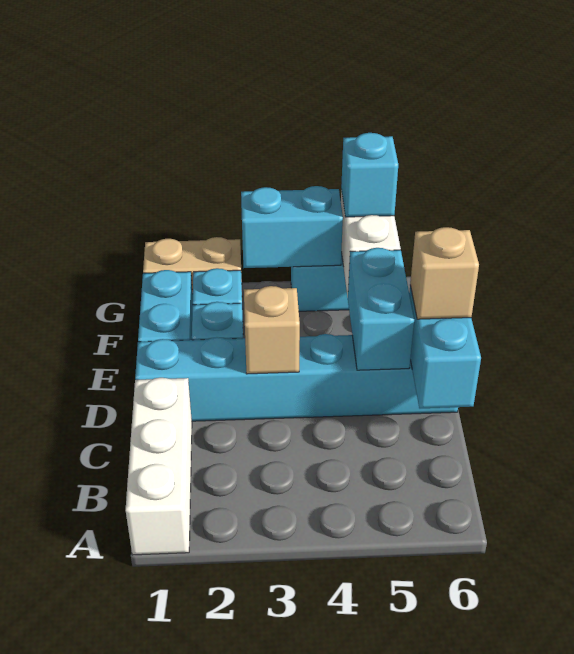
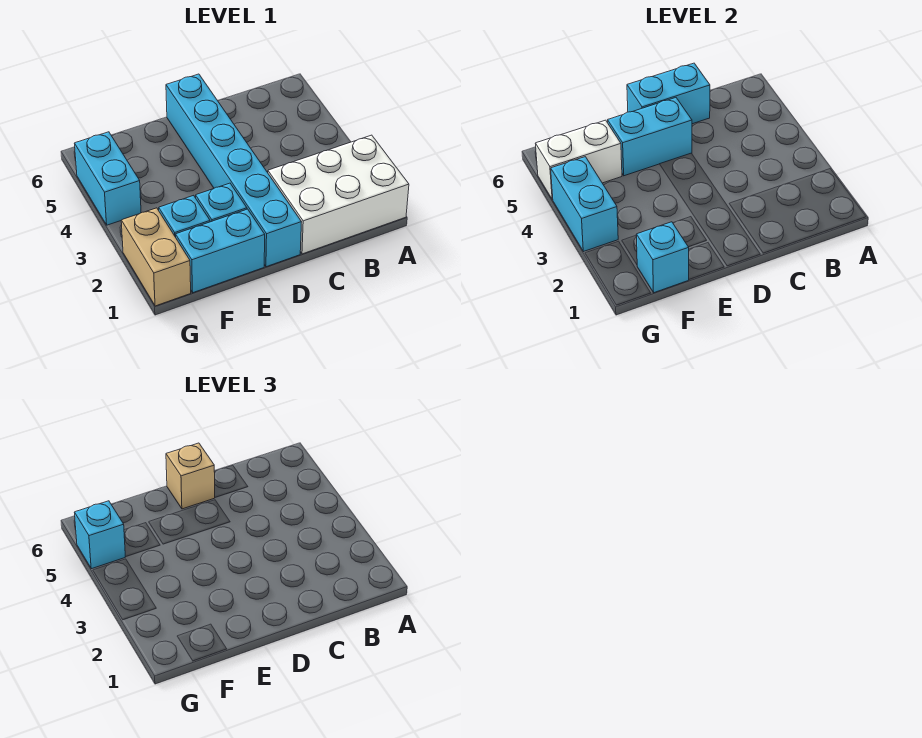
white 1x3 brick [126,378,192,555] -> white 2x3 brick [268,135,409,254]
tan 1x1 brick [244,286,300,374] -> none
none -> cyan 1x1 brick [636,222,689,293]

